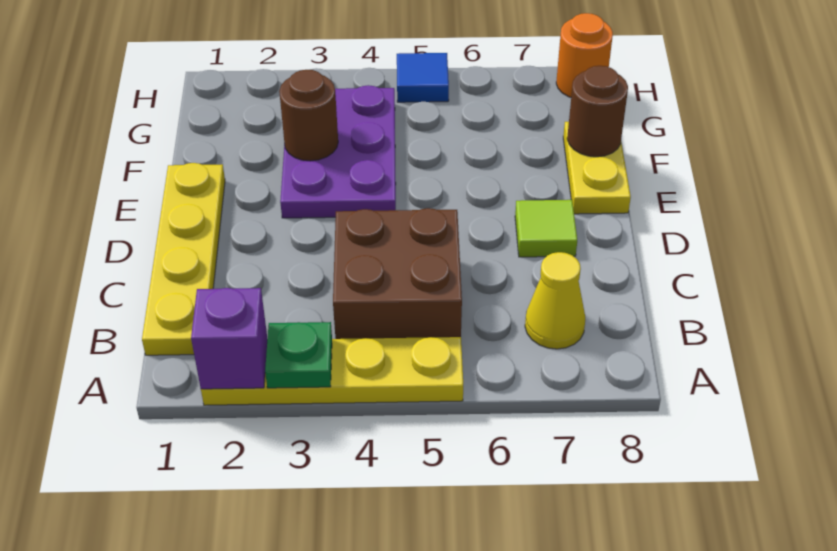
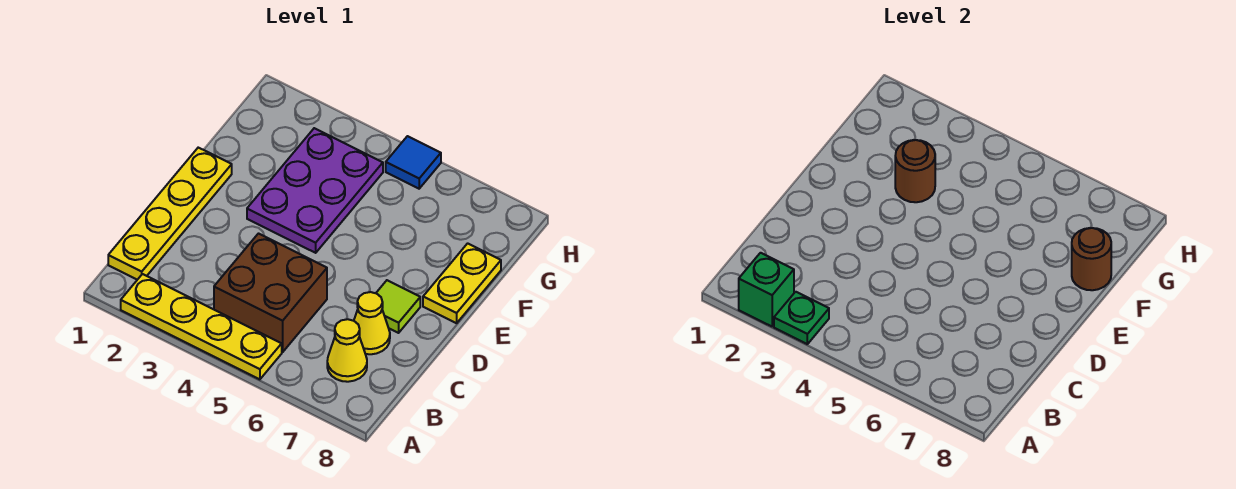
purple 1x1 brick [191,288,267,389] -> green 1x1 brick [739,253,794,326]
none -> yellow 1x1 cone [354,292,390,354]
orange 1x1 round brick [556,13,613,97] -> none

